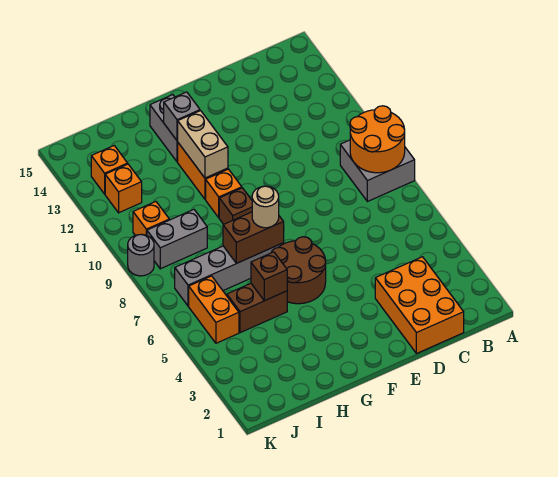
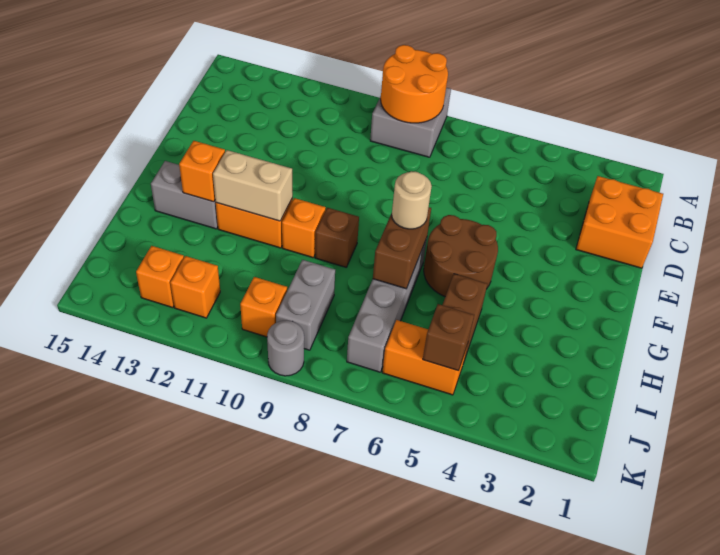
orange 2x3 brick [375,257,464,354] -> orange 2x2 brick [576,176,663,268]
grey 1x1 brick [164,92,200,141] -> orange 1x1 brick [179,141,225,202]
brown 1x1 brick [251,252,287,301] -> brown 1x1 brick moved to [423,304,474,371]

